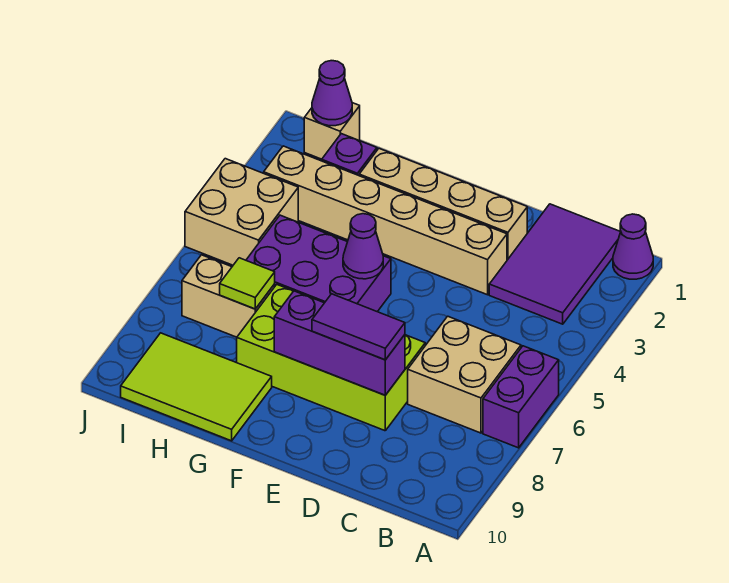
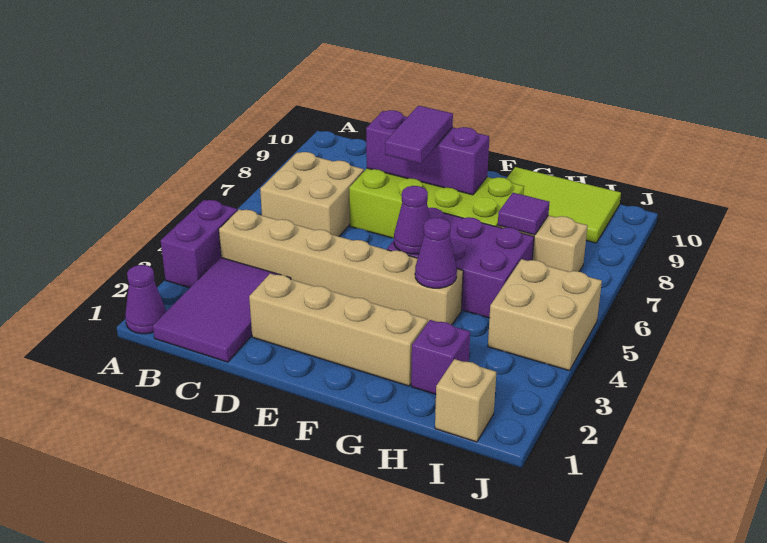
purple 1x2 brick [483,346,559,448] -> purple 1x2 brick moved to [161,200,237,288]
tan 1x6 brick [264,146,507,295] -> tan 1x6 brick moved to [219,209,463,325]
purple 1x2 tile [312,294,405,360] -> purple 1x2 tile turned to [385,106,453,164]
lime 1x1 tile [220,258,275,309] -> purple 1x1 tile [498,193,550,235]
purple 1x1 cone [312,61,352,126] -> purple 1x1 cone moved to [415,218,457,288]

